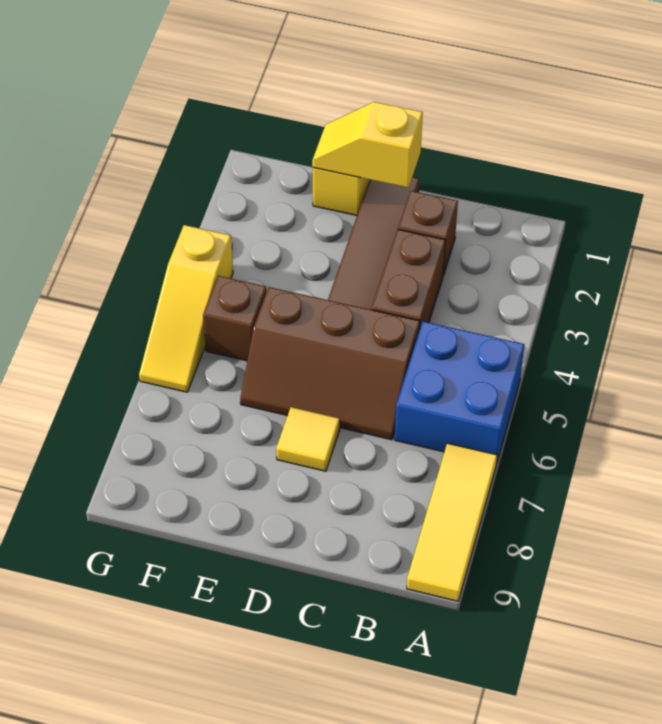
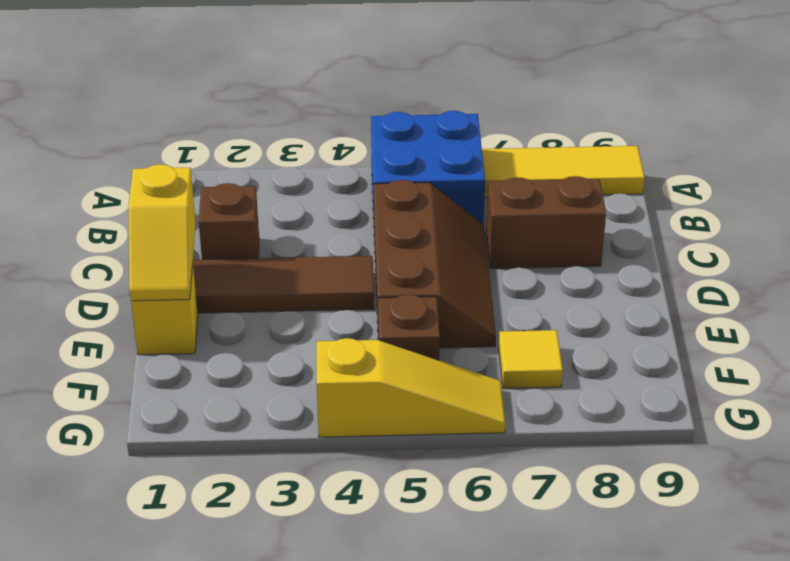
brown 1x2 brick [371,230,446,331] -> brown 1x2 brick moved to [486,176,606,268]
yellow 1x1 tile [276,407,340,471] -> yellow 1x1 tile moved to [499,330,563,389]

